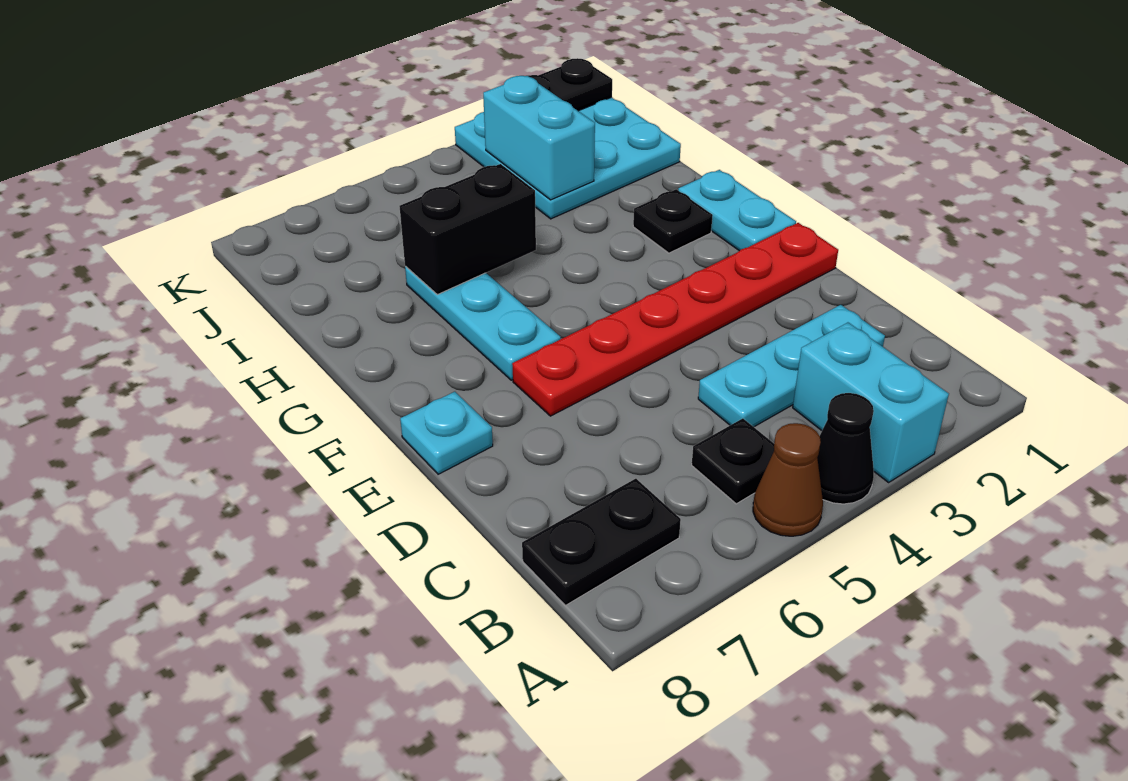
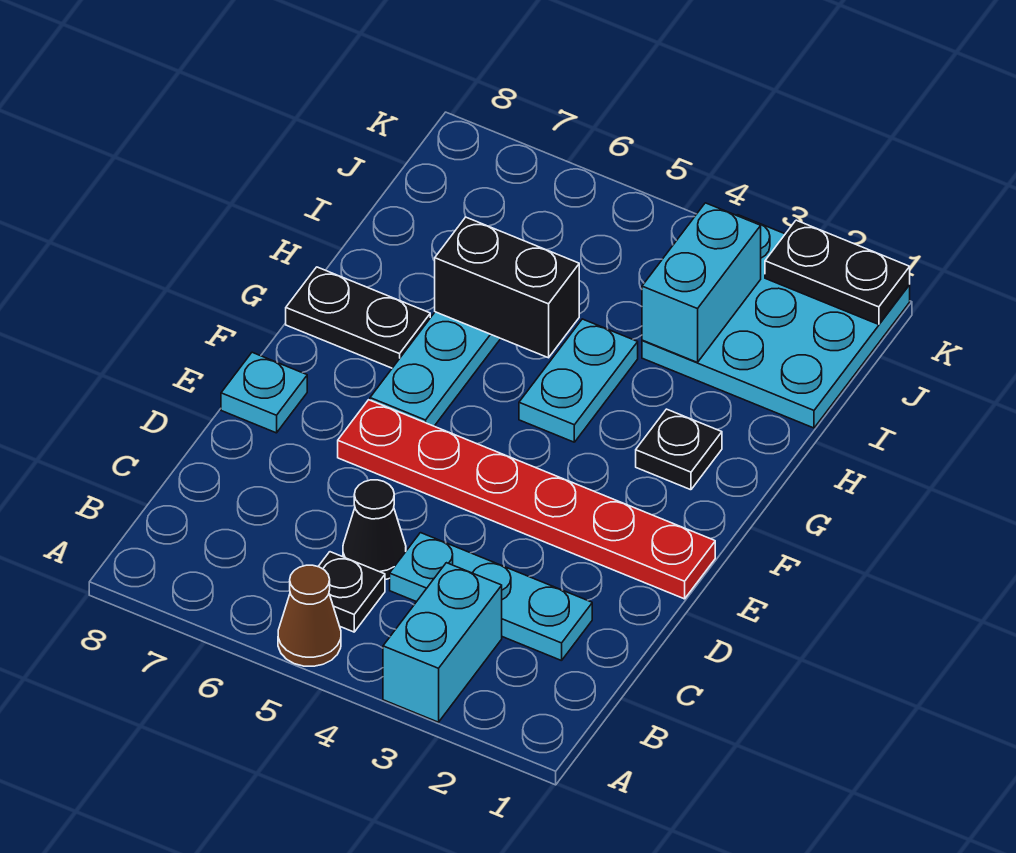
black 1x1 cone [817,393,874,504] -> black 1x1 cone moved to [343,480,406,580]
black 1x2 plate [522,479,681,605] -> black 1x2 plate moved to [286,267,430,368]
cyan 1x2 plate [678,170,796,251] -> cyan 1x2 plate moved to [519,319,638,442]

